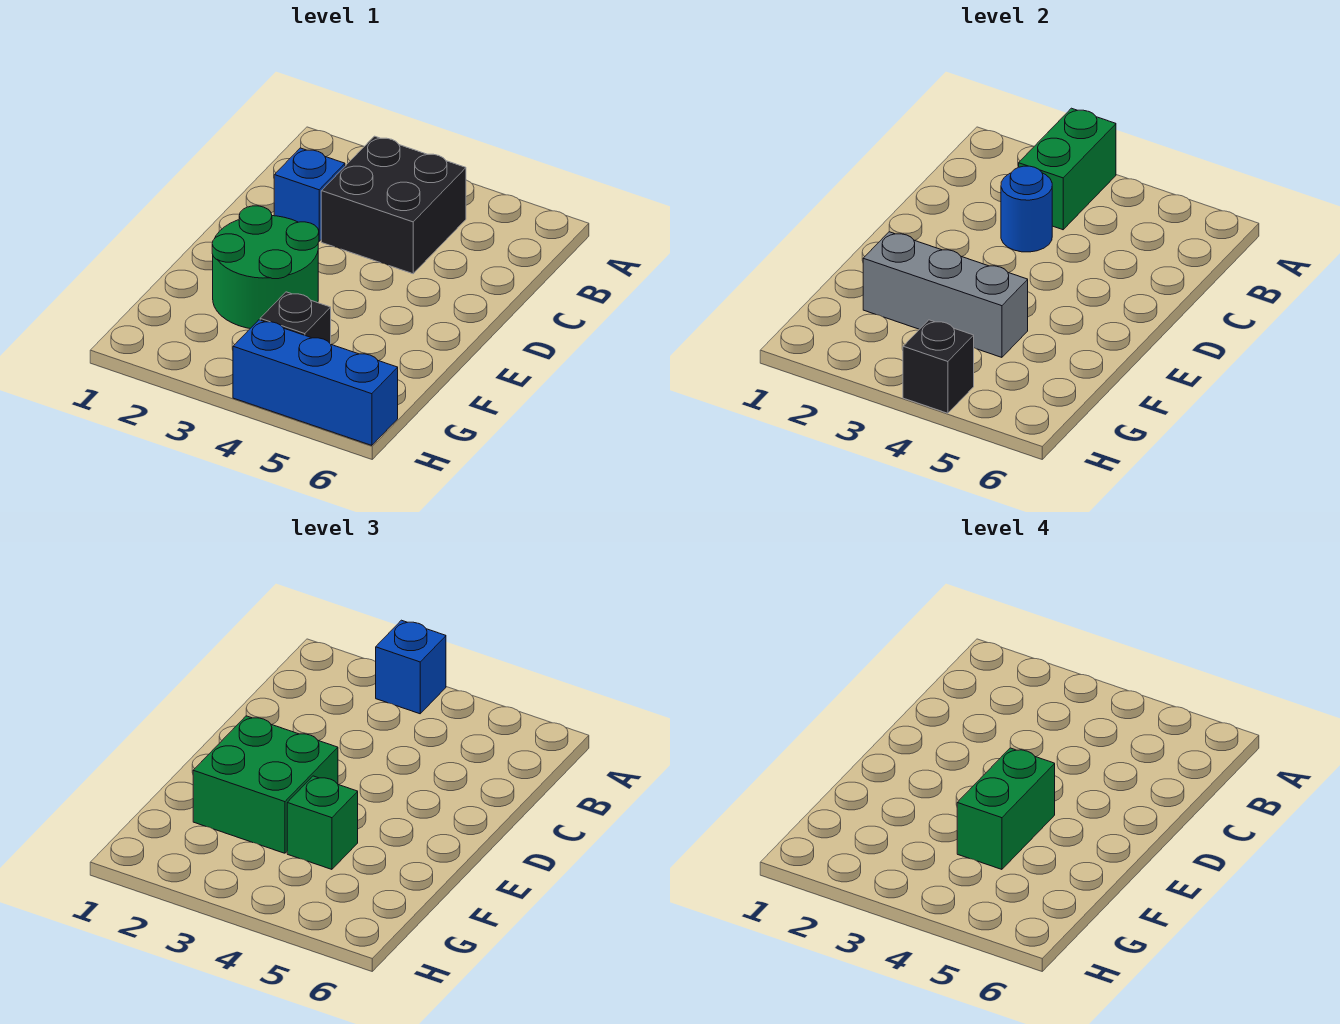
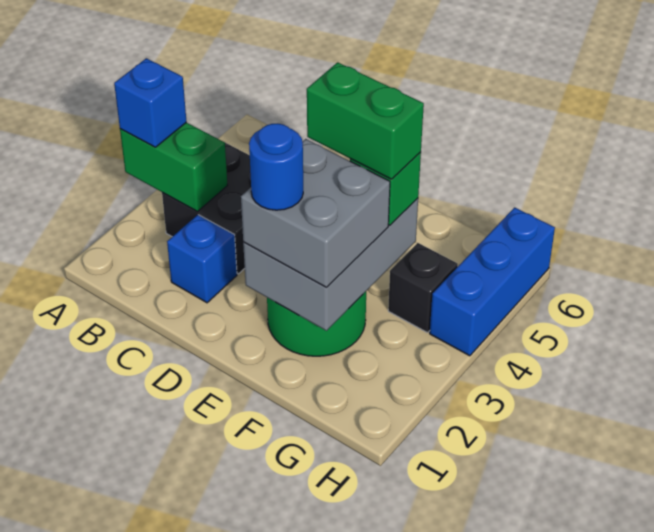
blue 1x1 round brick [1001,166,1052,252] -> blue 1x1 round brick moved to [249,123,303,210]
green 2x2 brick [193,716,338,853] -> grey 2x2 brick [241,139,390,287]
grey 1x3 brick [863,232,1028,357] -> grey 2x3 brick [243,198,418,331]
black 1x1 brick [903,320,974,413] -> none

